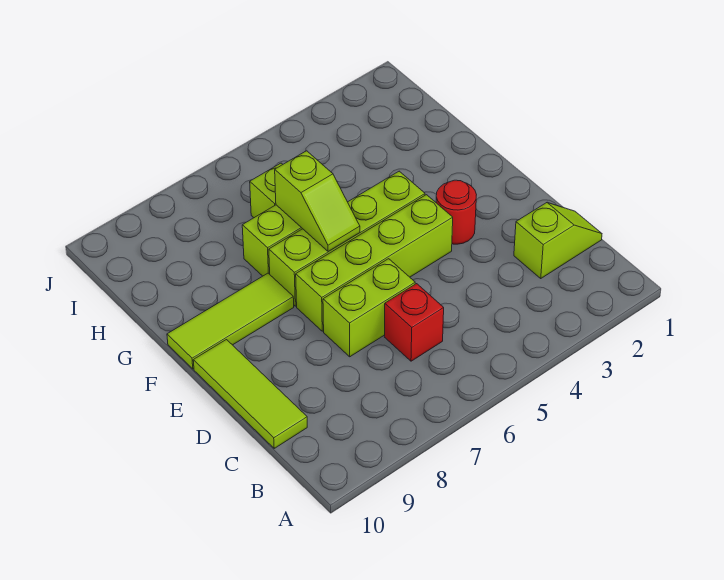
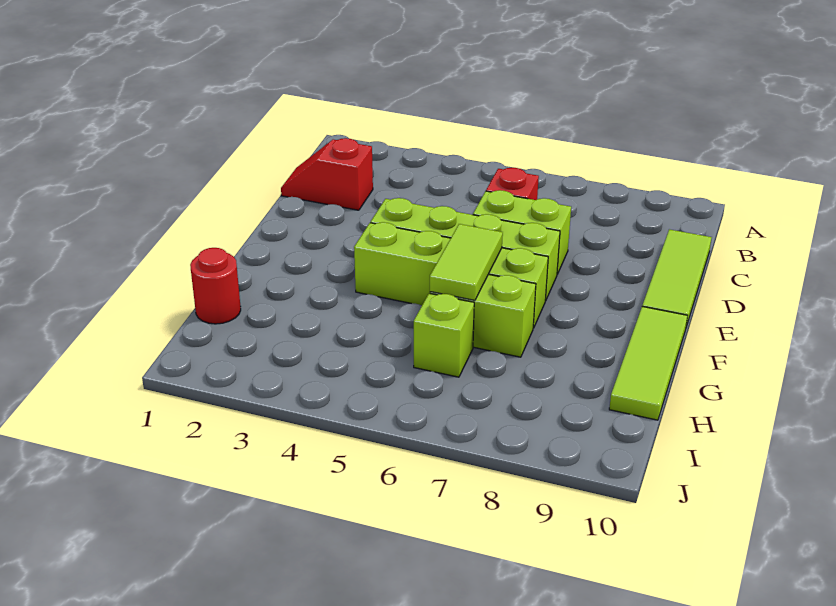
lime 1x2 slope [514,203,602,278] -> red 1x2 slope [281,138,373,210]
red 1x1 round brick [436,180,476,244] -> red 1x1 round brick moved to [190,248,241,324]
lime 1x2 slope [275,151,360,252] -> lime 1x2 tile [430,224,503,300]
lime 1x3 tile [167,273,294,369] -> lime 1x3 tile turned to [609,307,688,420]

